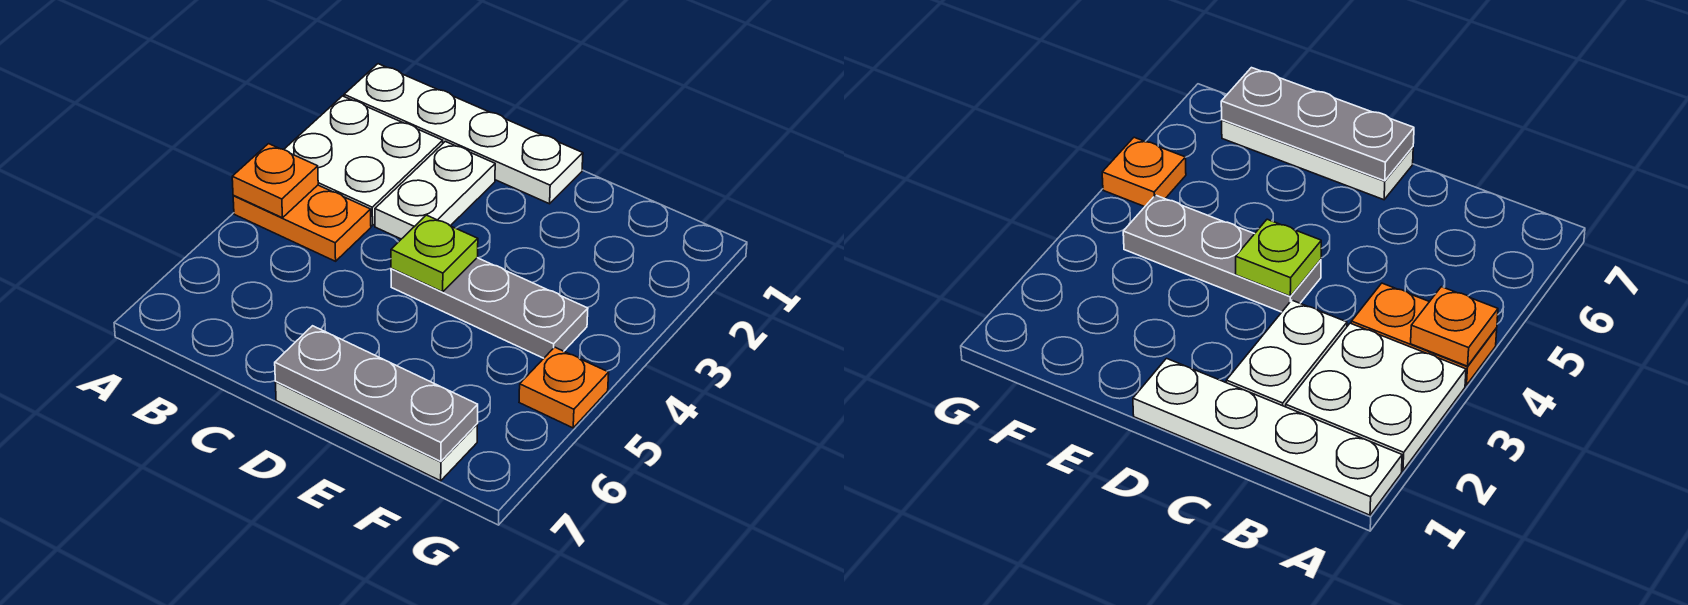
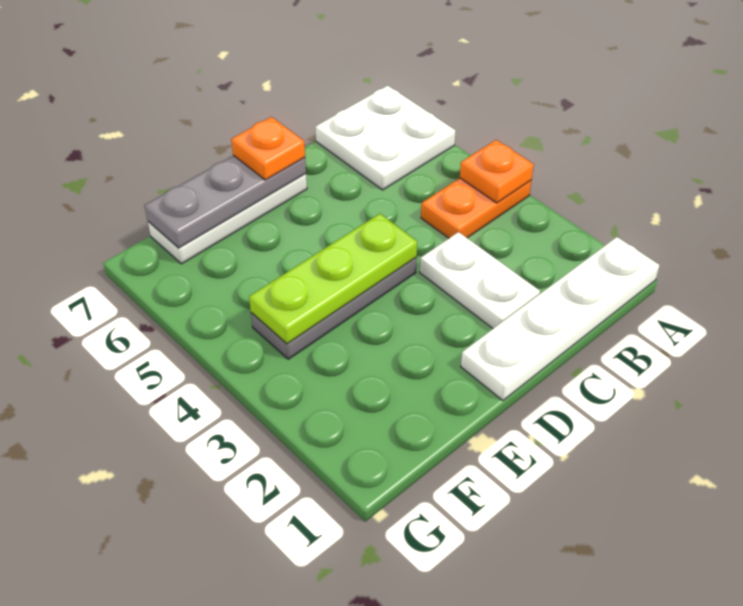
white 2x2 plate [284,96,443,226] -> white 2x2 plate moved to [315,86,456,190]
lime 1x1 plate [391,215,478,292] -> lime 1x3 plate [249,214,417,344]
orange 1x1 plate [519,347,609,428] -> orange 1x1 plate moved to [231,117,305,180]

